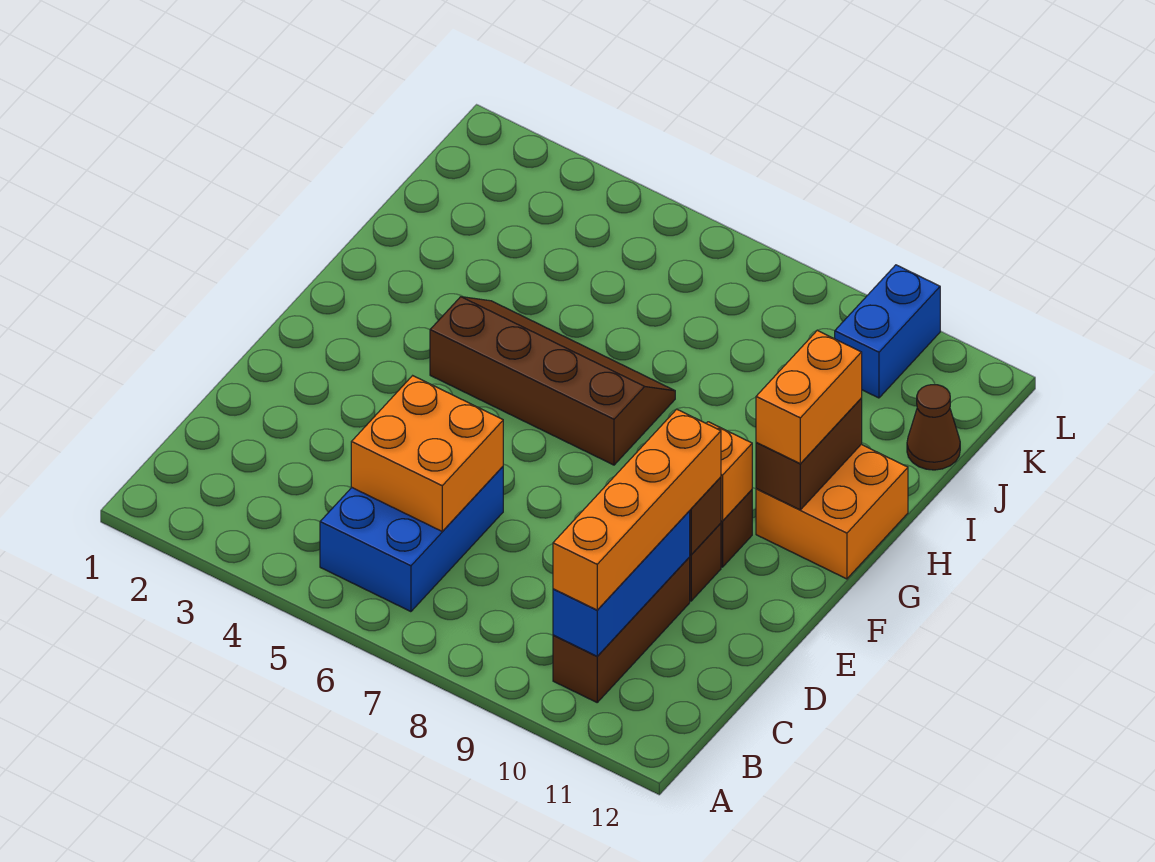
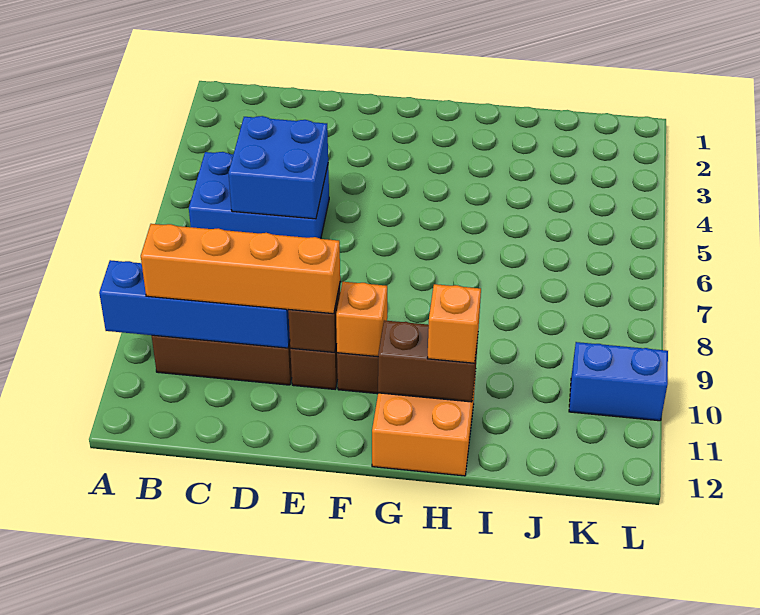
blue 1x3 brick [553,511,690,656] -> blue 1x4 brick [99,260,290,348]
orange 2x2 brick [351,376,503,531] -> blue 2x2 brick [229,116,328,219]
brown 2x4 slope [430,297,675,465] -> none
orange 1x2 brick [756,331,862,463] -> orange 1x1 brick [427,284,481,363]
brown 1x1 cone [907,385,960,470] -> none

